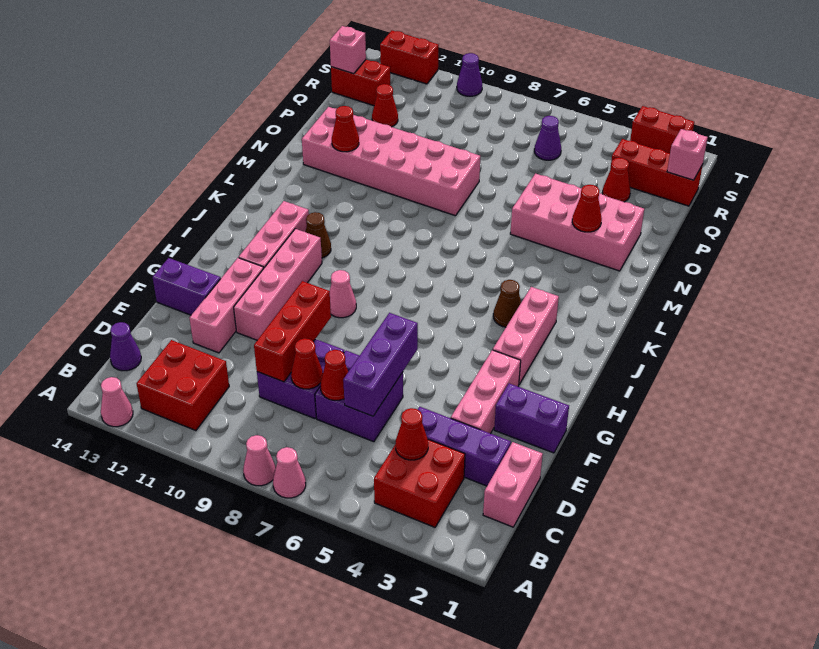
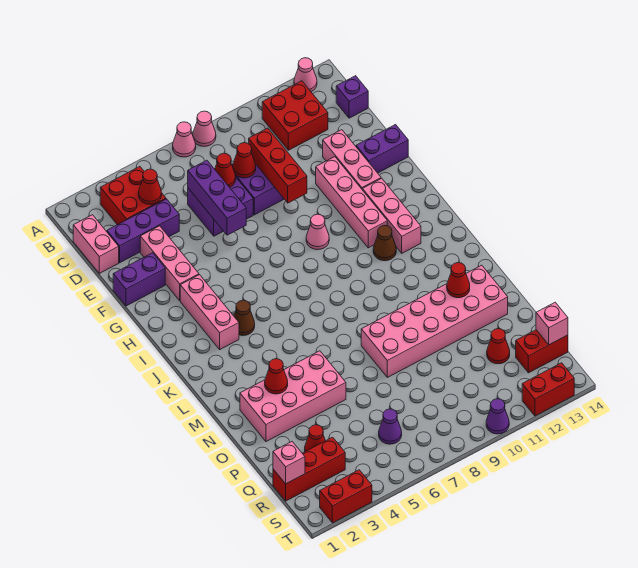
purple 1x1 cone [110,322,141,371] -> purple 1x1 brick [336,76,368,118]

